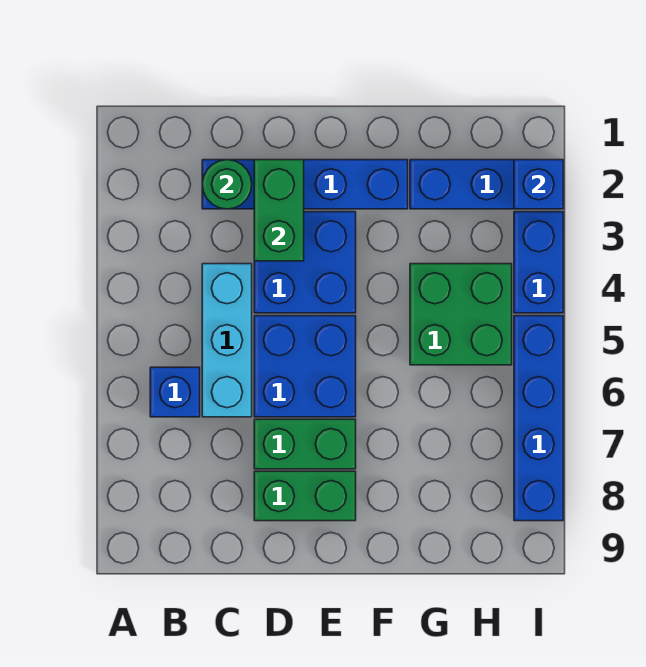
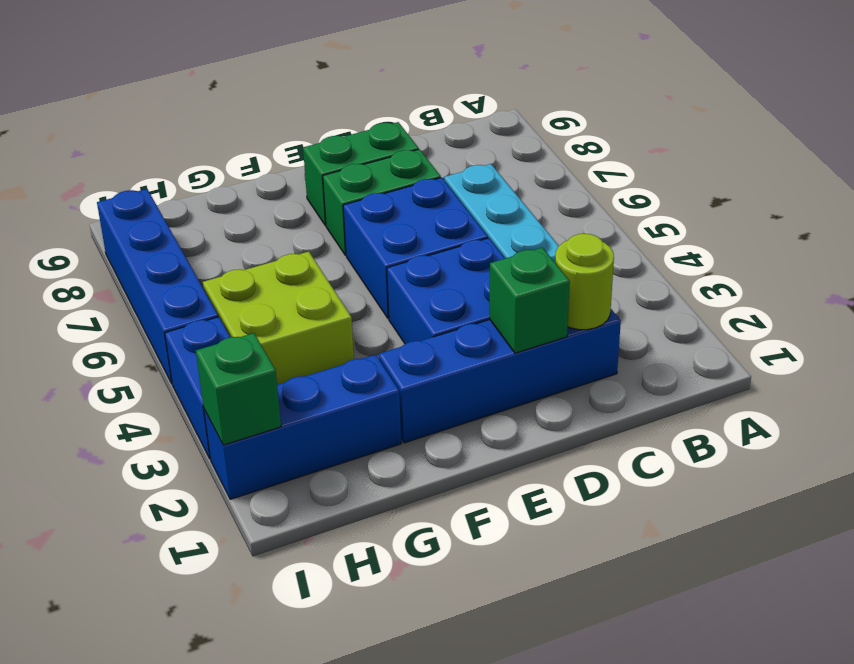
blue 1x1 brick [150,367,200,417] -> none
green 1x1 round brick [202,160,252,209] -> lime 1x1 round brick [555,234,614,330]
green 1x2 brick [254,160,304,261] -> green 1x1 brick [490,248,570,353]
green 2x2 brick [410,264,512,365] -> lime 2x2 brick [203,252,354,385]
blue 1x1 brick [514,160,563,209] -> green 1x1 brick [196,333,281,445]

